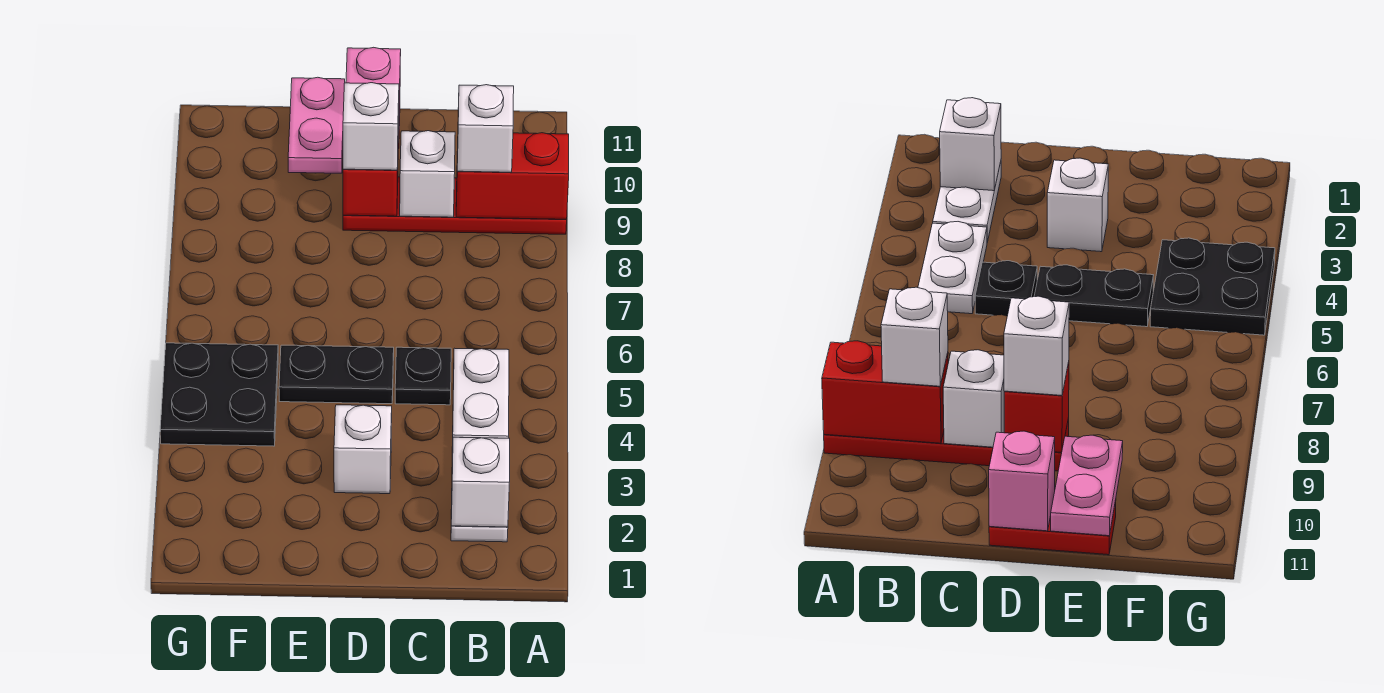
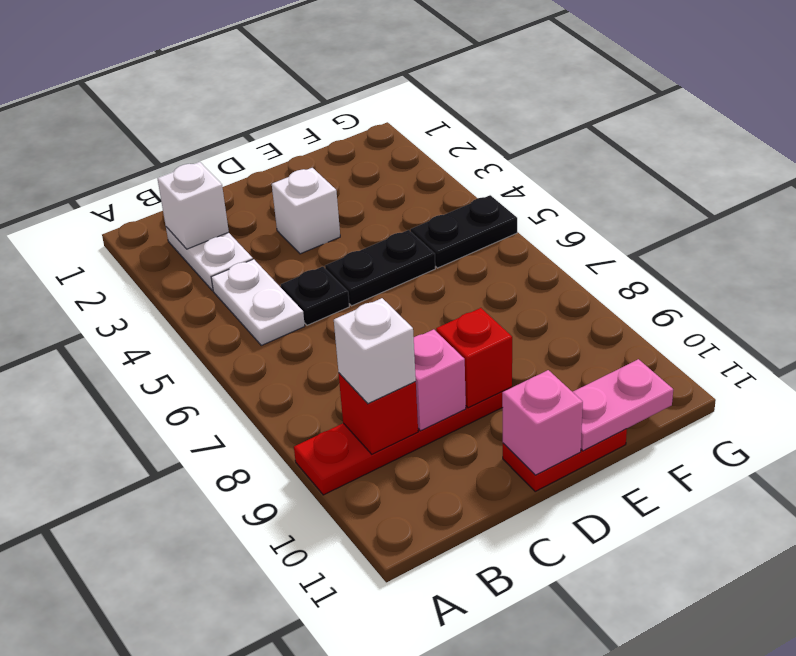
red 1x2 brick [456,133,569,219] -> red 1x1 brick [339,373,418,454]
white 1x1 brick [400,131,455,217] -> pink 1x1 brick [414,329,466,431]
white 1x1 brick [343,83,399,170] -> none
pink 1x2 plate [288,77,345,173] -> pink 1x2 plate turned to [573,359,673,451]
black 2x2 plate [160,343,278,446] -> black 1x2 plate [410,195,517,268]

